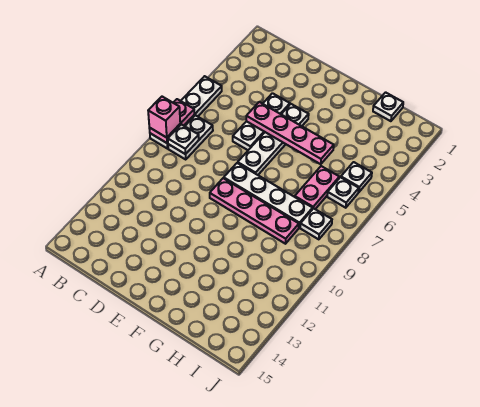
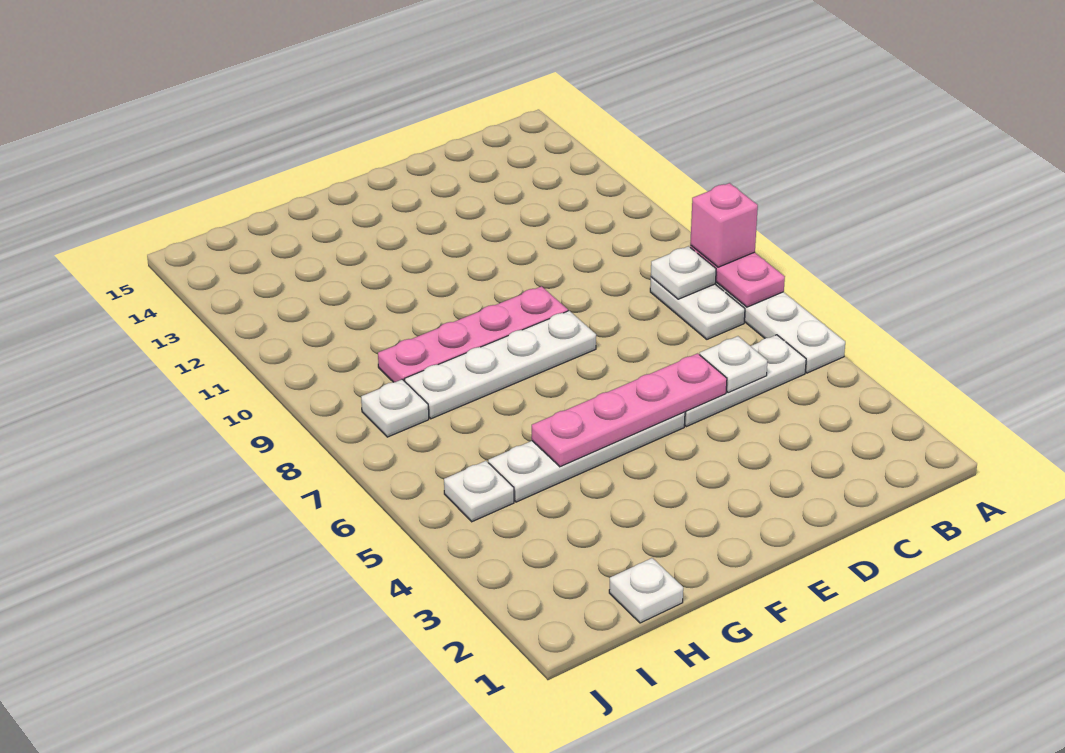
white 1x3 plate [233,93,290,150] -> white 1x3 plate turned to [684,335,806,427]
white 1x4 plate [238,104,309,175] -> white 1x4 plate turned to [488,412,685,502]
pink 1x2 plate [295,166,339,209] -> none
white 1x1 plate [327,177,359,208] -> white 1x1 plate moved to [700,336,767,393]

